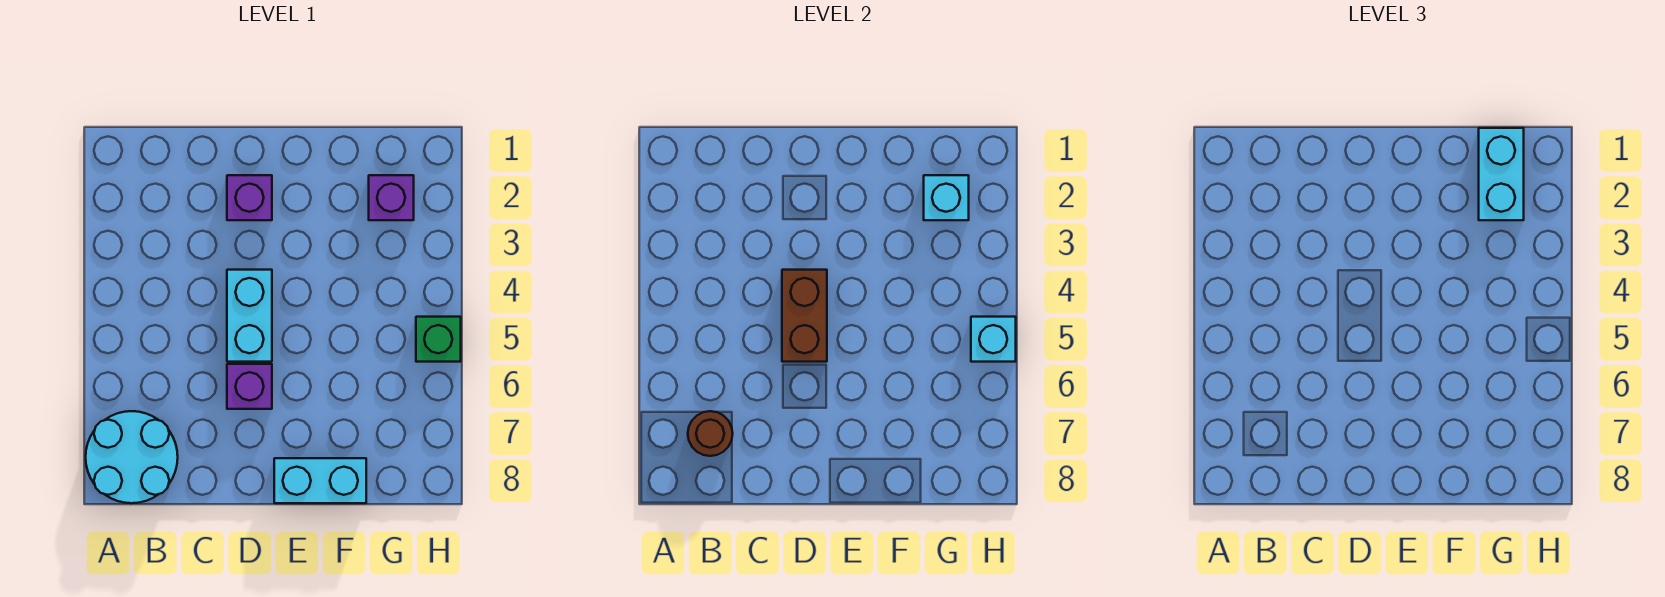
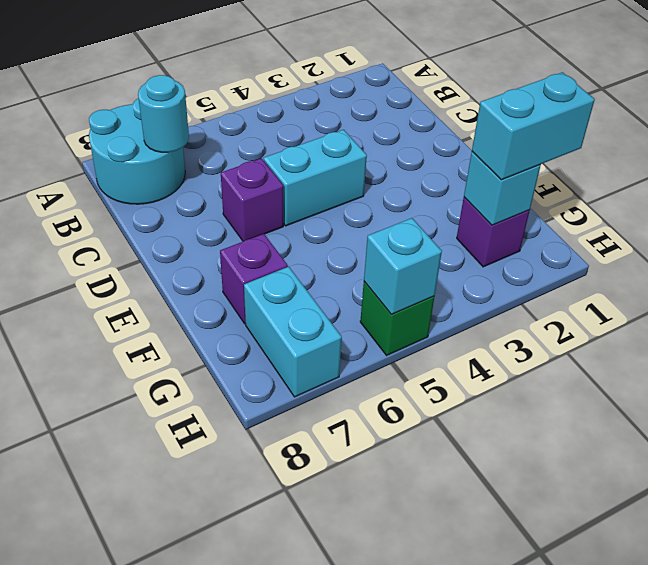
brown 1x1 round brick [688,411,733,456] -> cyan 1x1 round brick [138,75,189,152]
purple 1x1 brick [227,175,272,220] -> purple 1x1 brick moved to [220,234,288,324]
brown 1x2 brick [782,270,827,362] -> none
cyan 1x2 brick [274,458,366,503] -> cyan 1x2 brick moved to [244,267,342,397]

